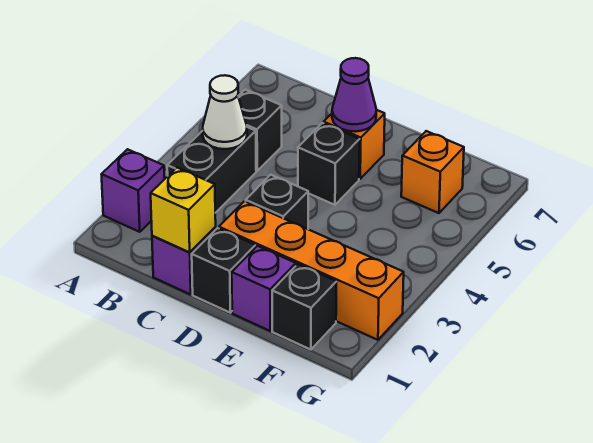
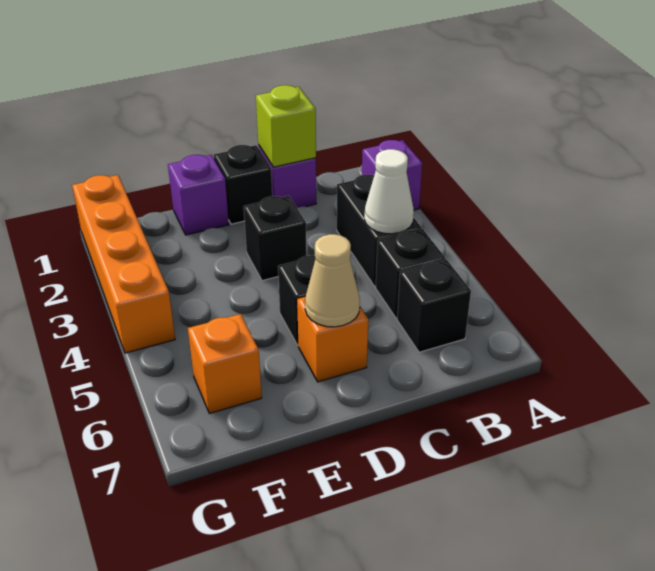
yellow 1x1 brick [151,168,216,252] -> lime 1x1 brick [256,85,316,167]
orange 1x4 brick [219,201,404,340] -> orange 1x4 brick turned to [72,175,175,353]
purple 1x1 cone [332,58,376,132] -> tan 1x1 cone [305,234,360,327]
black 1x1 brick [272,264,336,350] -> black 1x1 brick moved to [397,260,471,352]

